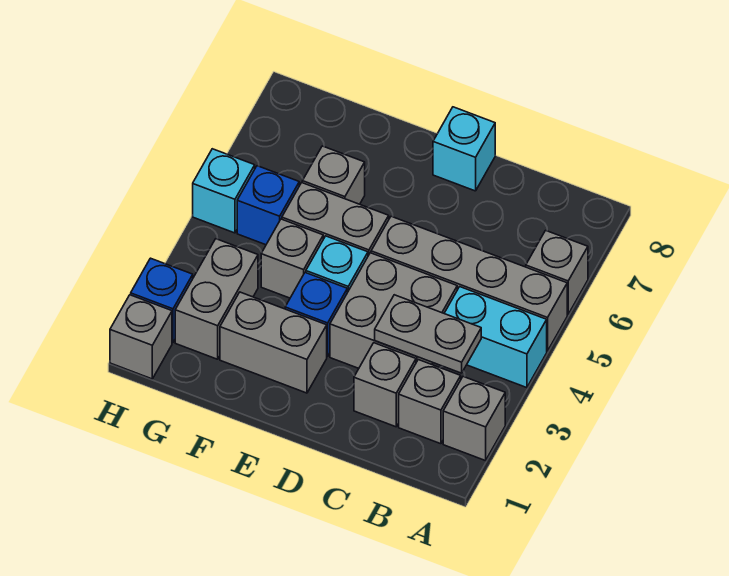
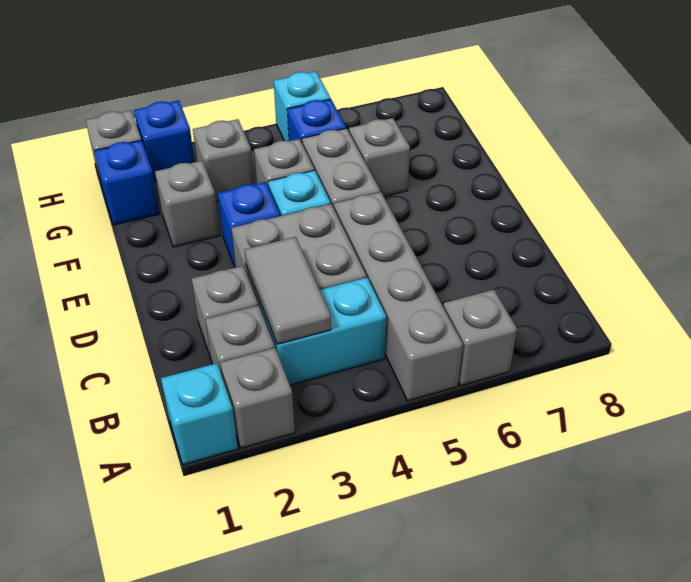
cyan 1x2 brick [444,287,547,388] -> cyan 1x2 brick turned to [262,278,386,385]
grey 1x2 plate [375,295,481,373] -> grey 1x2 tile [244,237,331,344]
cyan 1x1 brick [433,107,495,191] -> cyan 1x1 brick moved to [161,363,238,465]
grey 1x2 brick [220,292,327,393] -> grey 1x1 brick [155,161,220,247]
none -> blue 1x1 brick [94,140,160,225]
grey 1x2 brick [175,239,258,359] -> grey 1x1 brick [193,119,254,201]

